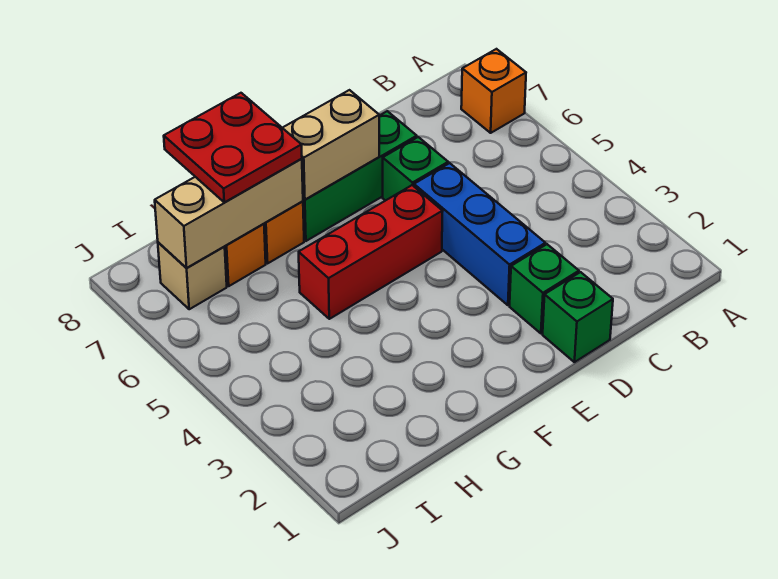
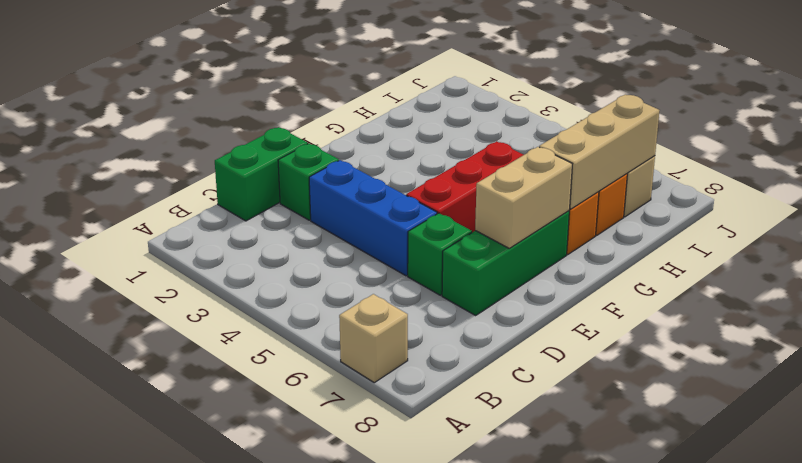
orange 1x1 brick [461,49,526,133] -> tan 1x1 brick [339,294,408,383]
green 1x1 brick [543,272,613,362] -> green 1x2 brick [215,127,308,221]
red 2x2 plate [164,93,302,202] -> none

